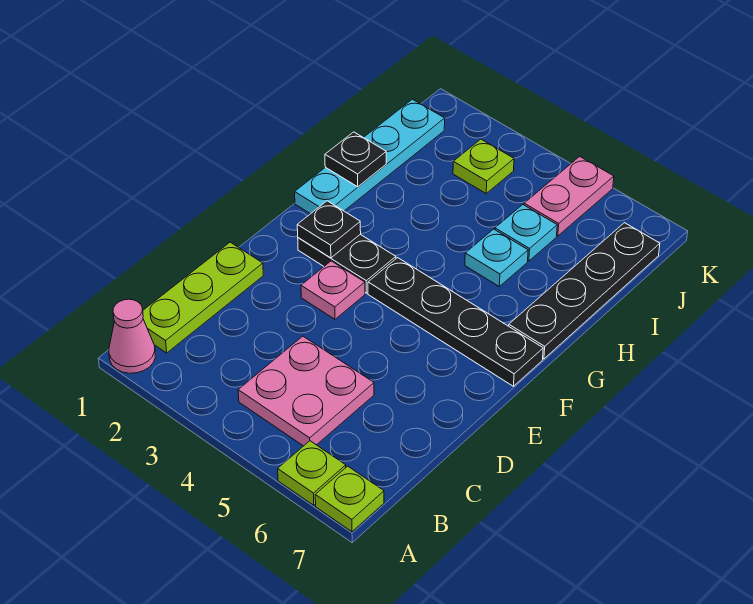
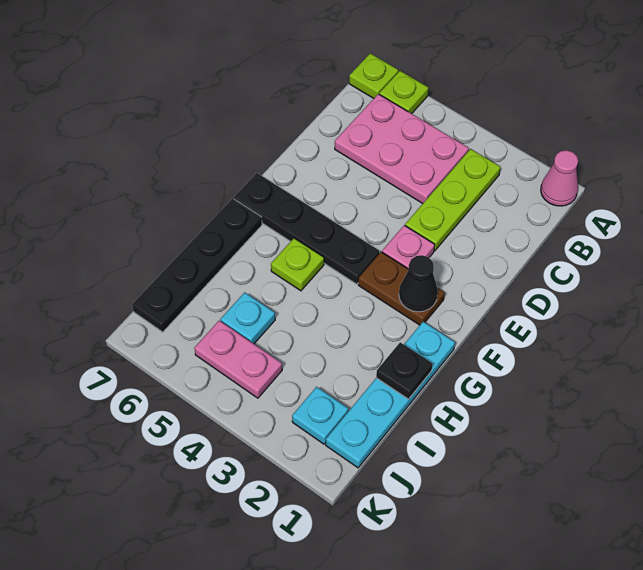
lime 1x3 plate [143,242,263,353] -> lime 1x3 plate moved to [405,149,501,251]
pink 2x2 plate [238,336,374,446] -> pink 2x3 plate [335,94,469,204]
black 1x2 plate [298,234,396,293] -> brown 1x2 plate [358,252,445,325]
black 1x1 plate [297,201,361,258] -> black 1x1 cone [399,255,438,312]
cyan 1x1 plate [465,229,528,286] -> cyan 1x1 plate moved to [292,387,348,444]
lime 1x1 plate [453,139,514,193] -> lime 1x1 plate moved to [271,238,324,291]
pink 1x2 plate [524,156,614,236] -> pink 1x2 plate turned to [194,321,282,398]

